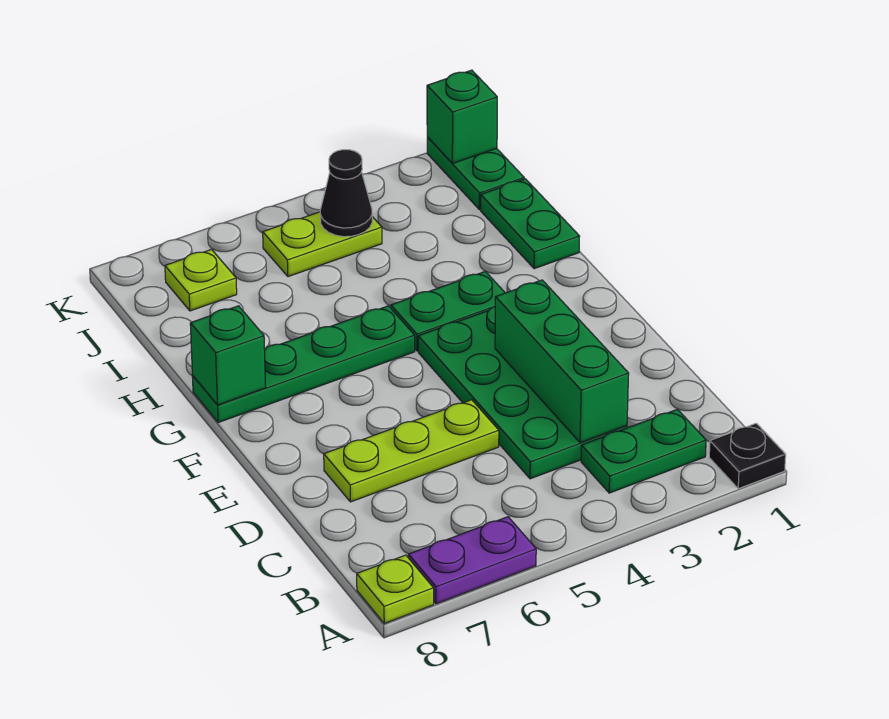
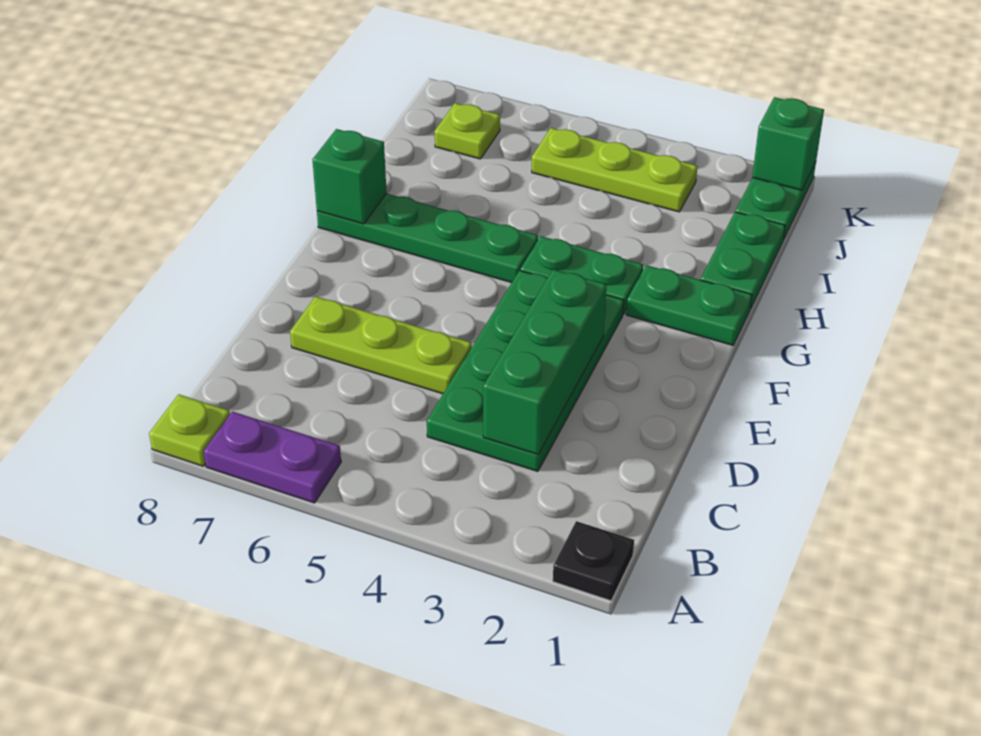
green 1x2 plate [581,409,706,493] -> green 1x2 plate moved to [626,265,752,345]
lime 1x2 plate [263,212,382,277] -> lime 1x3 plate [532,128,697,212]
black 1x1 cone [320,150,372,237] -> none

